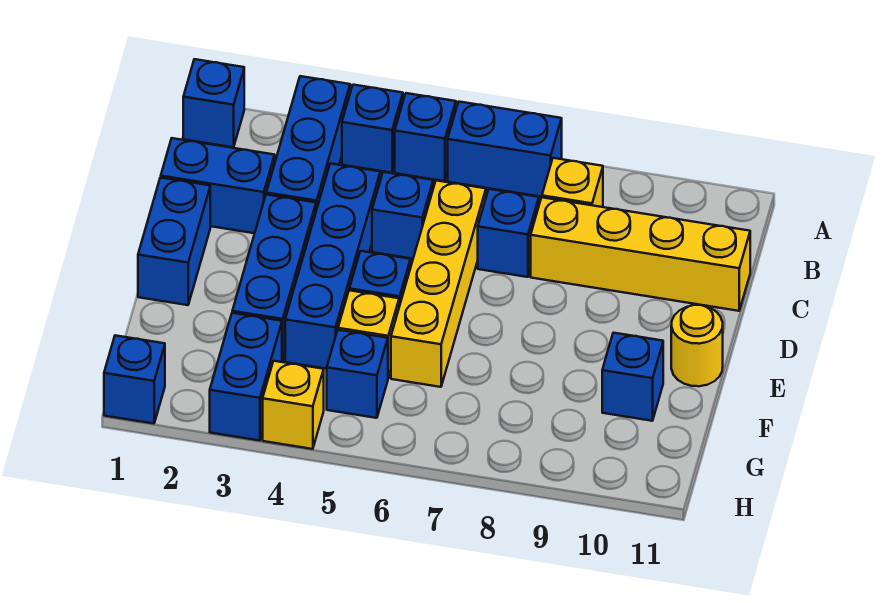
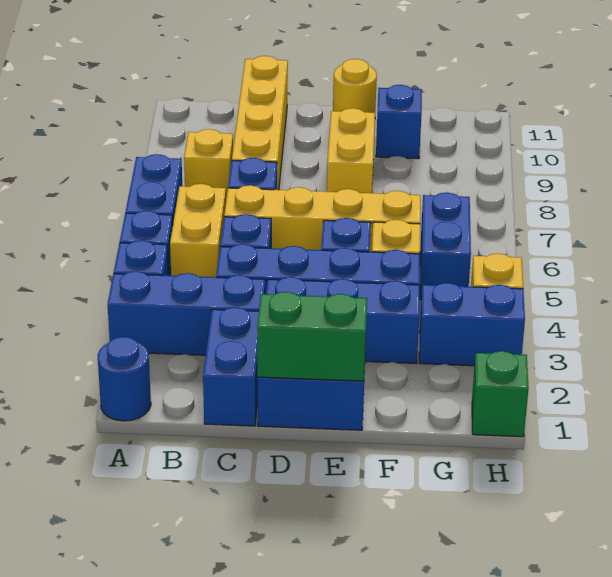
blue 1x1 brick [183,59,244,147] -> blue 1x1 round brick [98,337,151,421]
none -> yellow 1x2 brick [170,184,226,277]
none -> green 1x2 brick [257,292,367,381]
none -> yellow 1x2 brick [327,108,375,193]
blue 1x1 brick [327,330,388,418] -> blue 1x2 brick [420,192,471,300]
blue 1x1 brick [104,335,165,424] -> green 1x1 brick [472,351,529,437]

